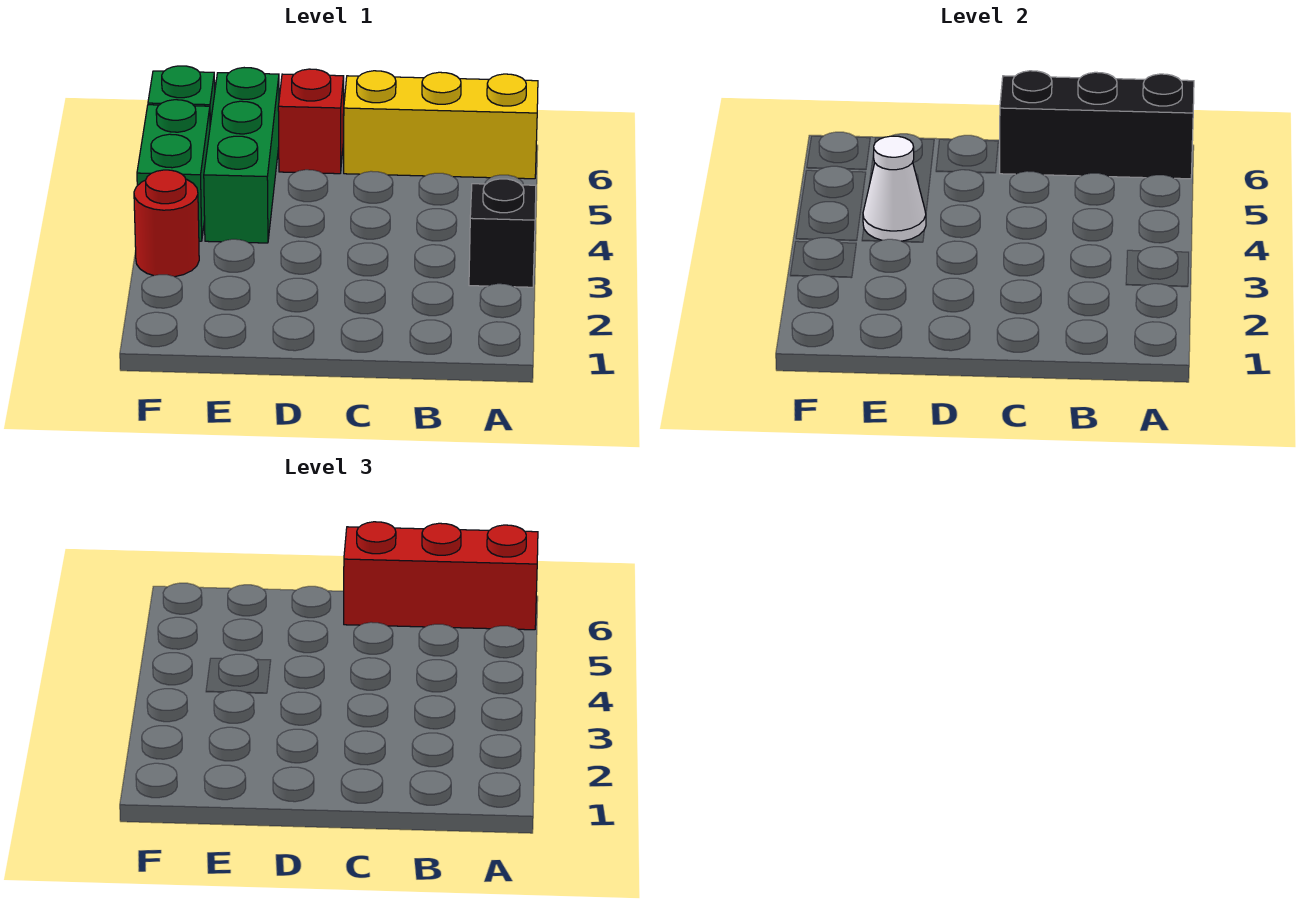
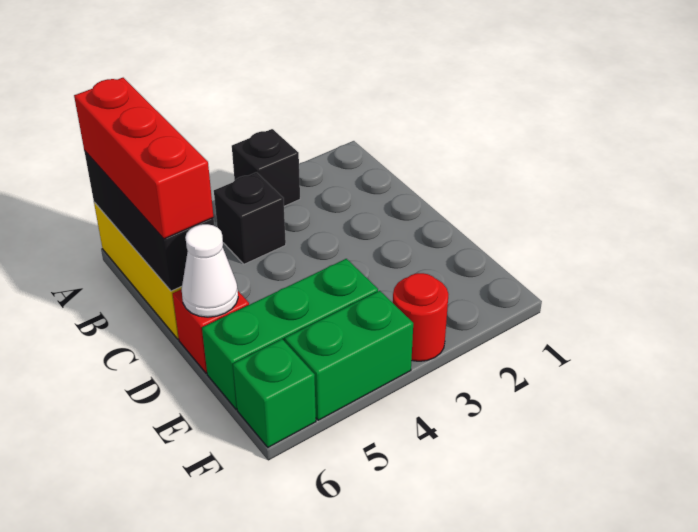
none -> black 1x1 brick [214,172,286,264]
white 1x1 cone [863,136,926,241] -> white 1x1 cone moved to [182,224,238,317]

